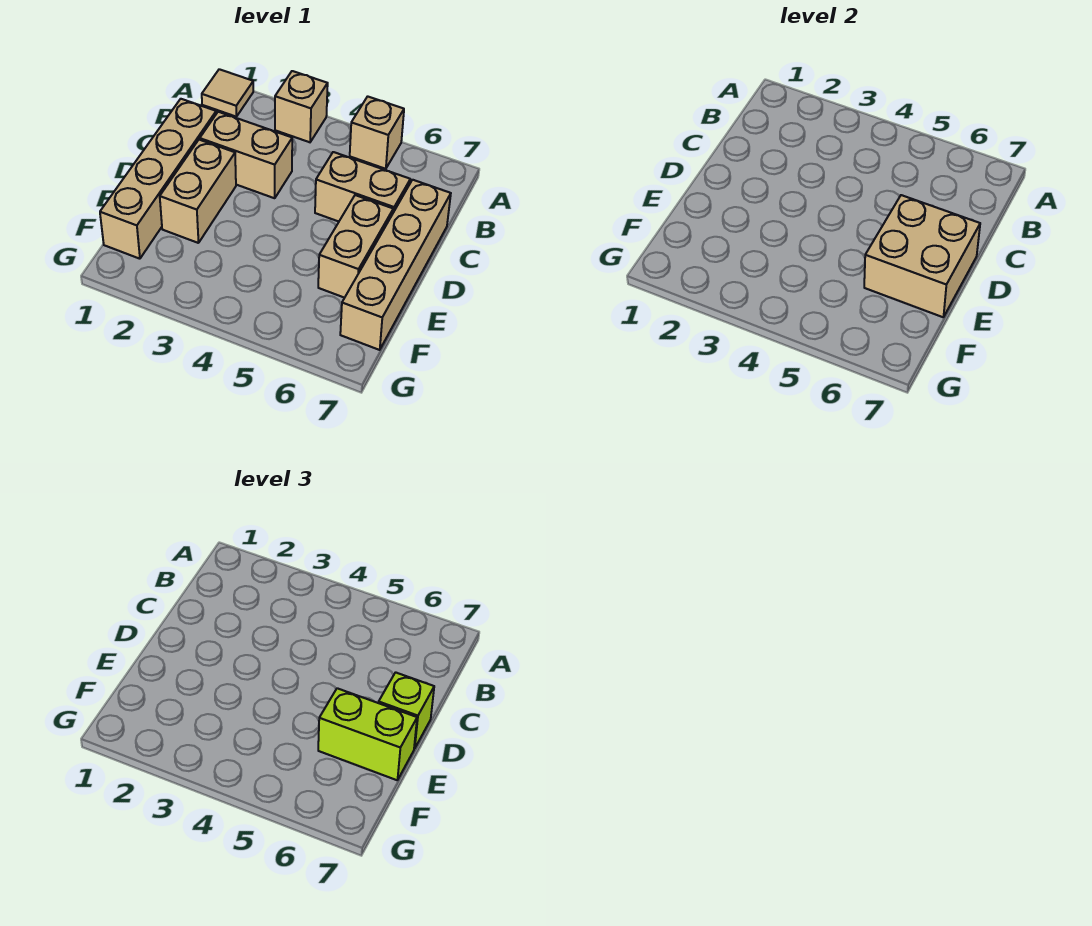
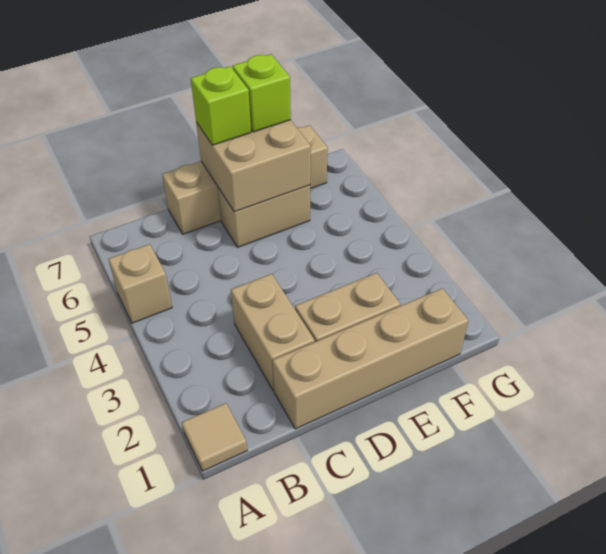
tan 1x1 brick [275,71,328,142] -> none
tan 1x2 brick [315,152,410,222] -> none
lime 1x2 brick [318,688,417,780] -> lime 1x1 brick [233,54,291,132]

